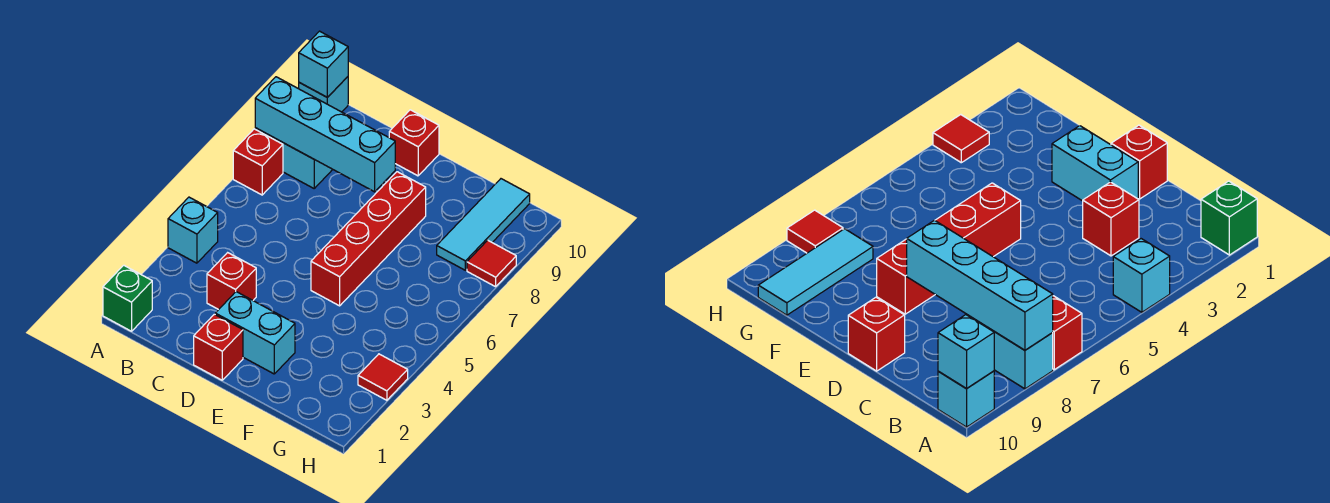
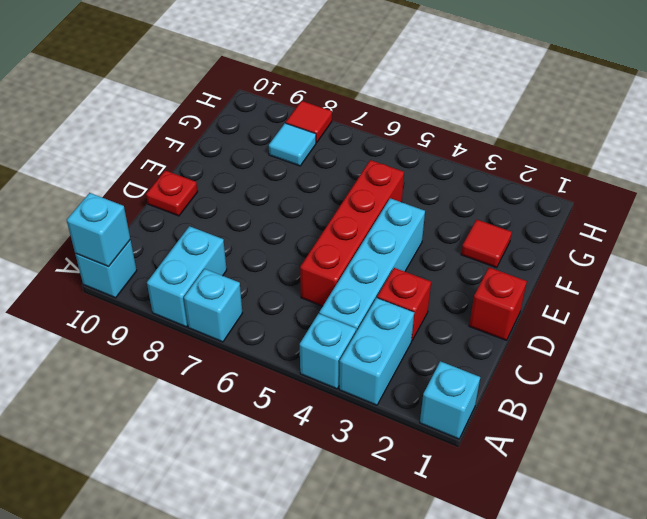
green 1x1 brick [103,265,152,331] -> cyan 1x1 brick [420,361,480,439]
red 1x1 brick [233,129,283,195] -> cyan 1x1 brick [184,269,242,342]
cyan 1x4 brick [255,77,395,192] -> cyan 1x4 brick moved to [319,198,425,332]
cyan 1x2 brick [215,292,295,374] -> cyan 1x2 brick moved to [339,298,414,405]
red 1x1 brick [389,110,439,176] -> red 1x1 plate [146,170,198,216]
red 1x4 brick [311,172,426,306] -> red 1x4 brick turned to [300,160,404,306]
cyan 1x3 tile [437,179,530,270] -> cyan 1x1 tile [269,123,316,166]
red 1x1 tile [358,354,408,400] -> red 1x1 tile moved to [461,220,512,268]

